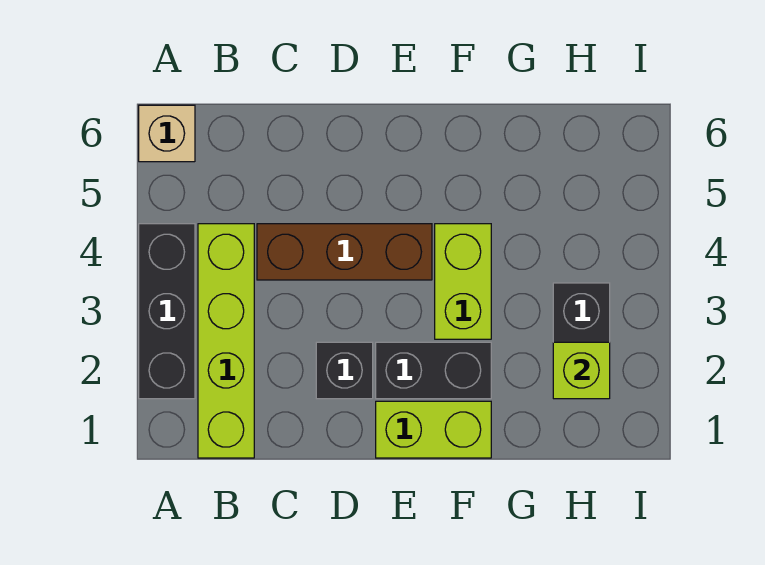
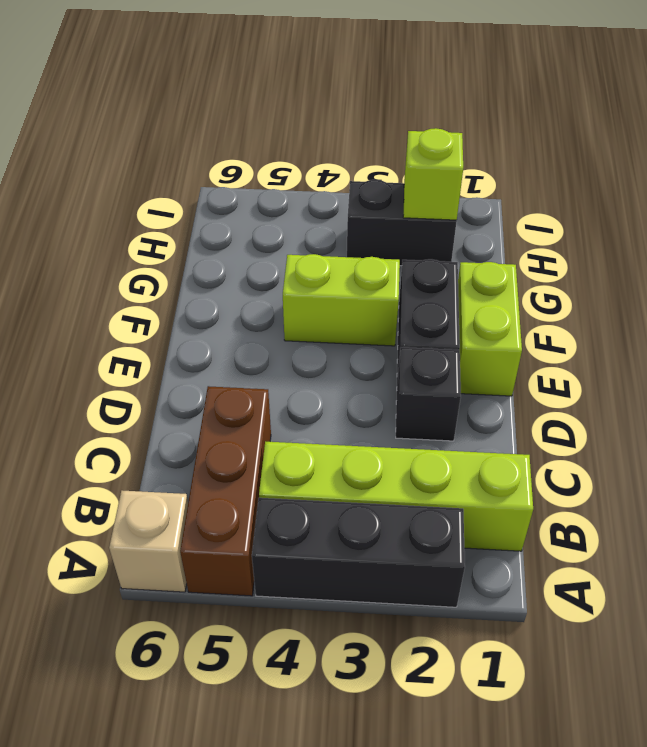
brown 1x3 brick [257,224,432,280] -> brown 1x3 brick moved to [180,386,271,596]

